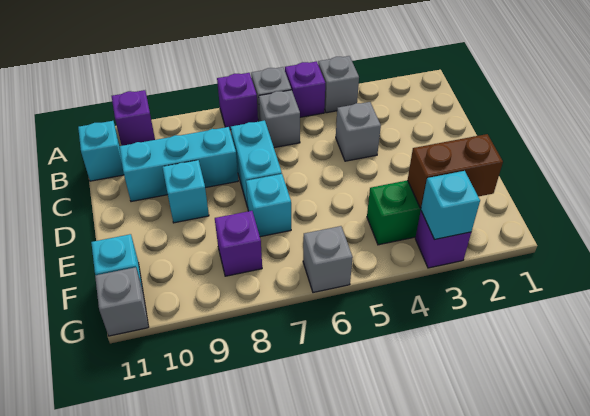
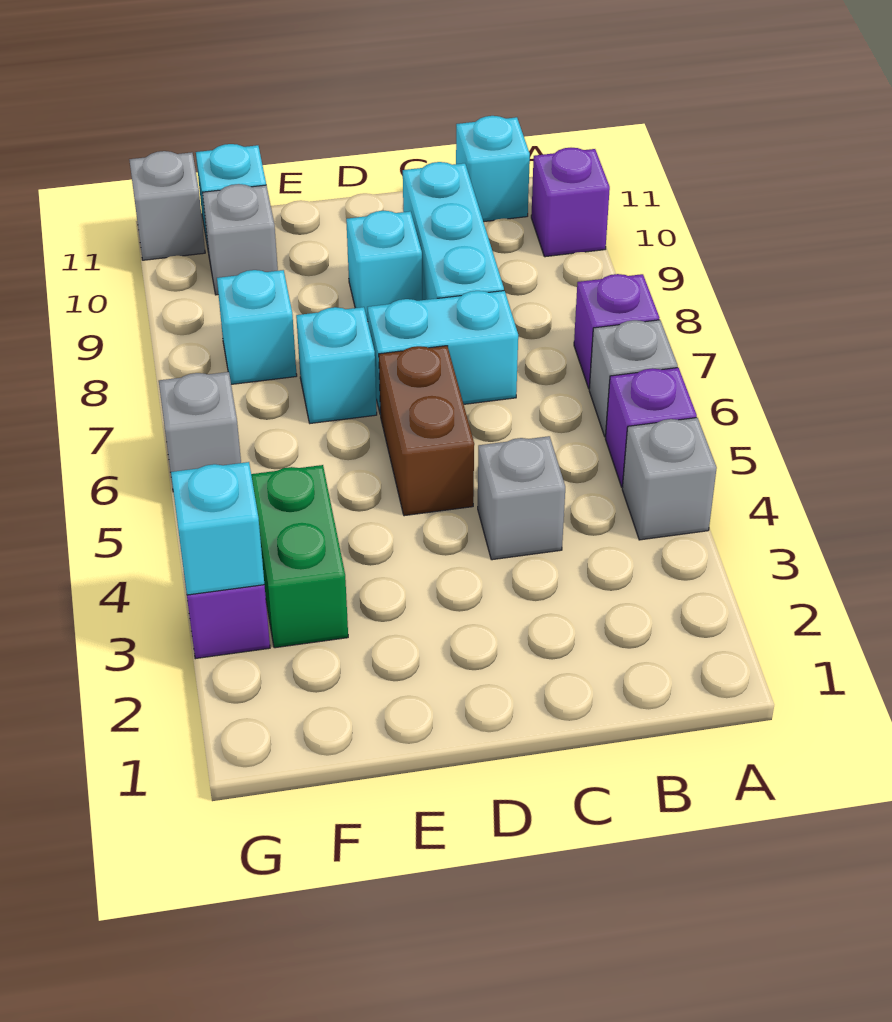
grey 1x1 brick [259,90,300,148] -> grey 1x1 brick moved to [202,184,278,295]
brown 1x2 brick [408,134,503,208] -> brown 1x2 brick moved to [379,346,474,516]
purple 1x1 brick [215,211,262,276] -> cyan 1x1 brick [217,270,297,384]

